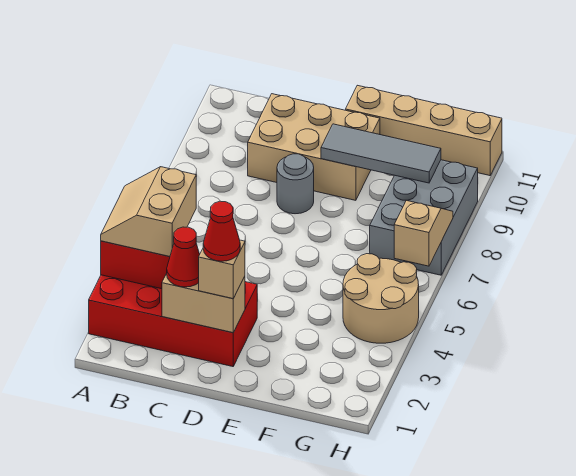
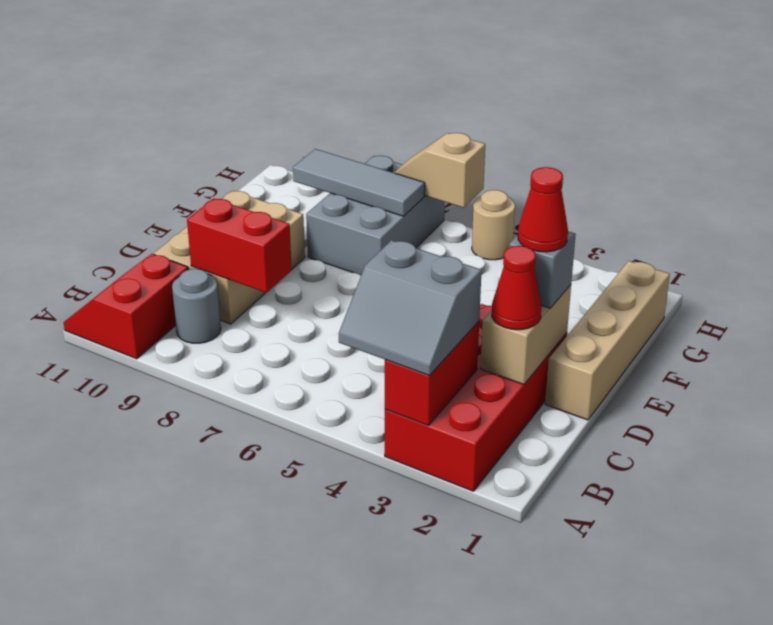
tan 2x2 slope [101,167,196,257] -> grey 2x2 slope [339,240,482,376]
none -> red 2x2 slope [64,254,188,359]
none -> red 1x2 brick [187,199,292,293]
tan 1x1 brick [199,240,245,299] -> grey 1x1 brick [509,231,576,308]
grey 1x1 round brick [277,154,314,214] -> grey 1x1 round brick moved to [172,269,221,343]
grey 1x3 tile [321,124,441,183] -> grey 1x3 tile turned to [293,149,425,216]
tan 1x4 brick [346,85,502,176] -> tan 1x4 brick moved to [545,261,670,420]
tan 2x2 round brick [343,254,419,343] -> tan 1x1 round brick [472,190,515,260]
grey 2x3 brick [370,160,478,275] -> grey 2x3 brick turned to [306,156,445,275]

